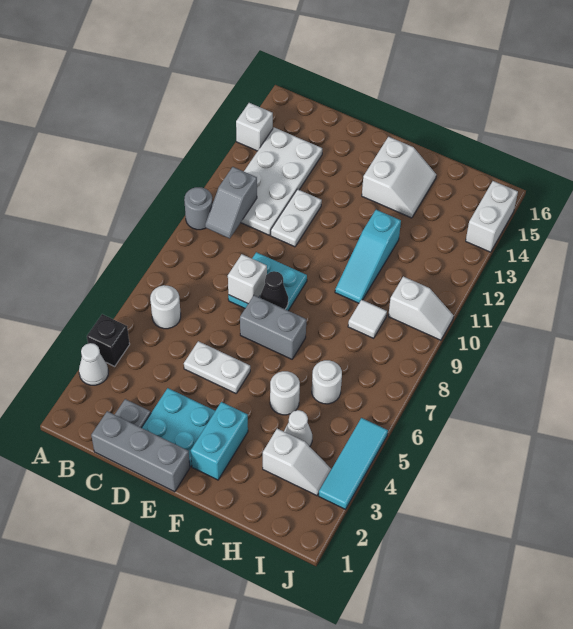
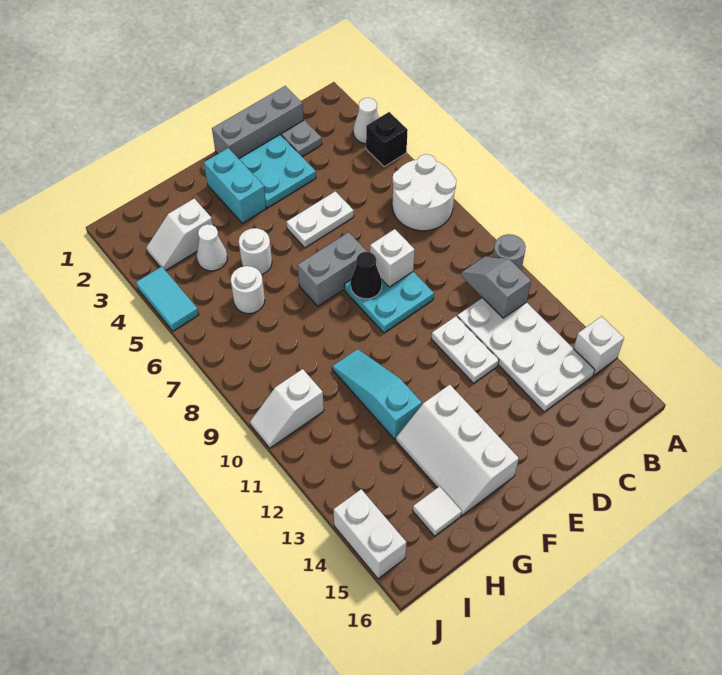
white 1x1 round brick [150,285,181,329] -> white 2x2 round brick [392,154,456,231]
white 2x2 slope [362,137,436,218] -> white 2x3 slope [396,385,519,515]
white 1x1 tile [348,300,387,338] -> white 1x1 tile moved to [413,486,462,536]
cyan 1x3 tile [319,418,388,509] -> cyan 1x2 tile [136,267,199,331]

